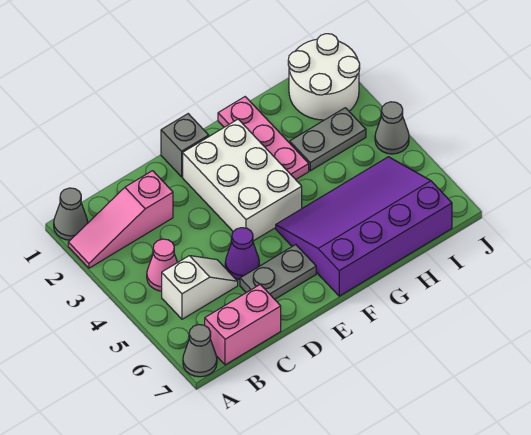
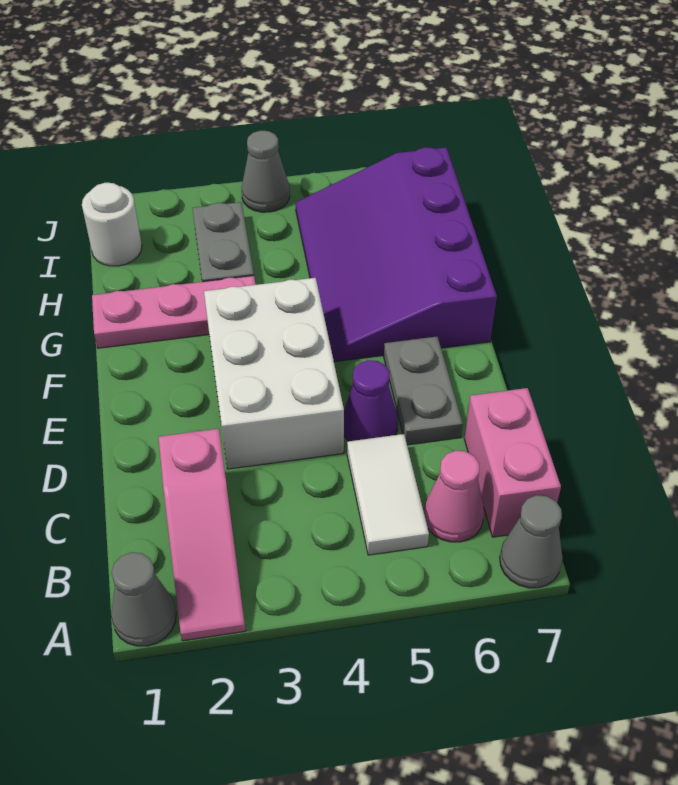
pink 1x1 cone [147,239,178,291] -> pink 1x1 cone moved to [424,451,484,542]
white 1x2 slope [162,256,238,319] -> white 1x2 tile [347,434,429,555]
grey 1x1 brick [161,114,209,177] -> none
white 2x3 brick [183,119,302,241] -> white 2x3 brick turned to [204,278,344,469]
white 2x2 round brick [288,34,360,120] -> white 1x1 round brick [82,183,142,266]

